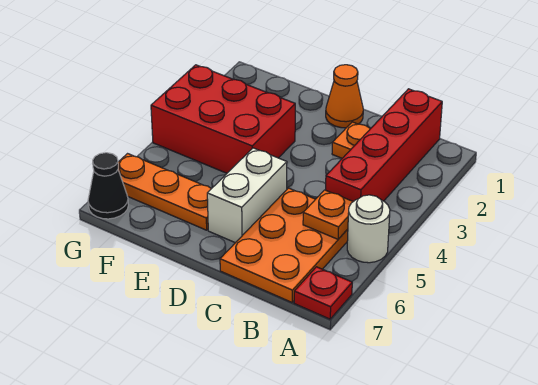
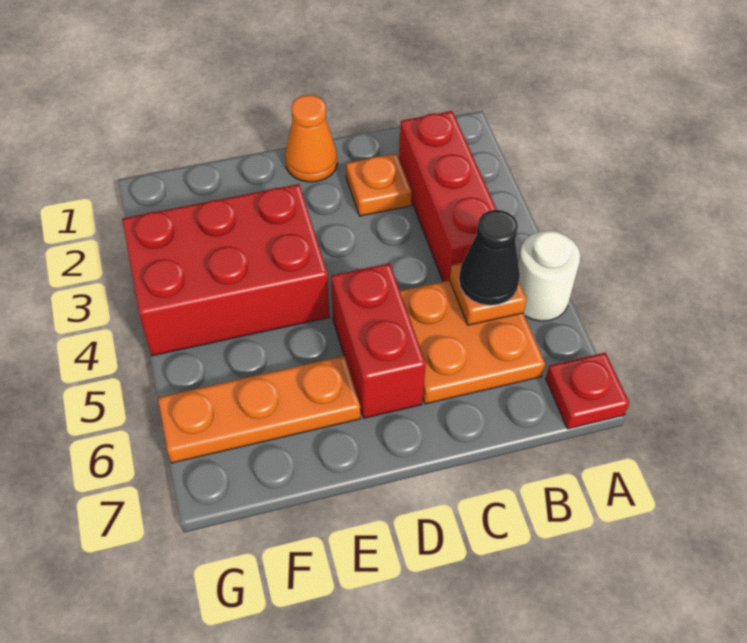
red 1x4 brick [326,89,442,202] -> red 1x3 brick [399,111,497,282]
orange 2x3 plate [220,188,348,302] -> orange 2x2 plate [400,280,545,404]
white 1x2 brick [207,148,287,243] -> red 1x2 brick [331,263,426,418]
black 1x1 cone [88,153,128,219] -> black 1x1 cone moved to [459,210,520,305]

